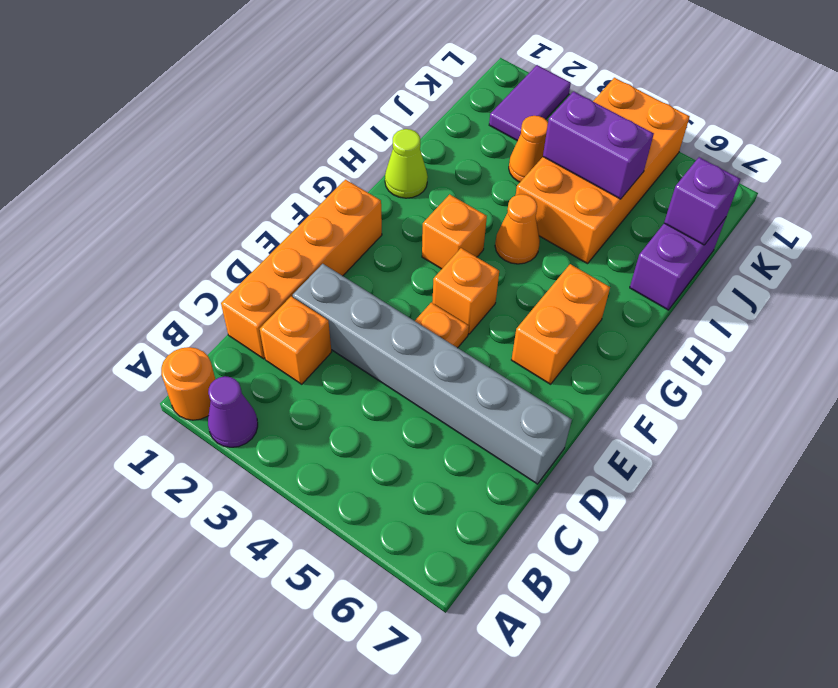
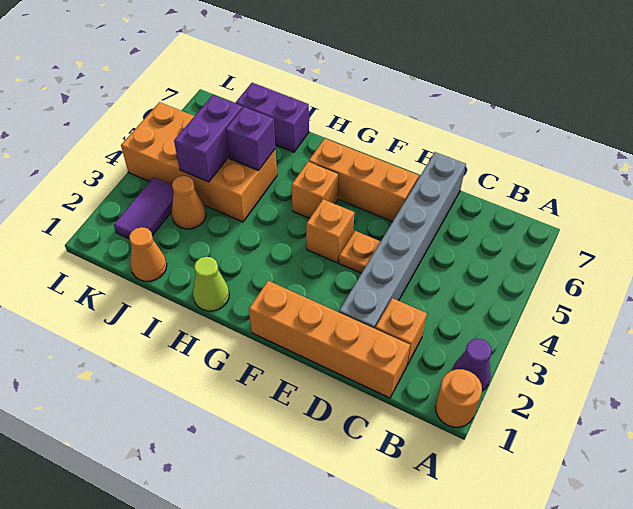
orange 1x2 brick [512,264,610,384] -> orange 1x3 brick [309,138,419,222]
orange 1x1 brick [422,194,487,269] -> orange 1x1 brick moved to [292,162,338,218]
orange 1x1 cone [495,194,540,264] -> orange 1x1 cone moved to [129,227,167,281]
purple 1x1 brick [664,157,740,245] -> purple 1x1 brick moved to [226,107,275,171]
purple 1x2 tile [489,65,571,141] -> purple 1x2 tile turned to [114,177,174,239]

